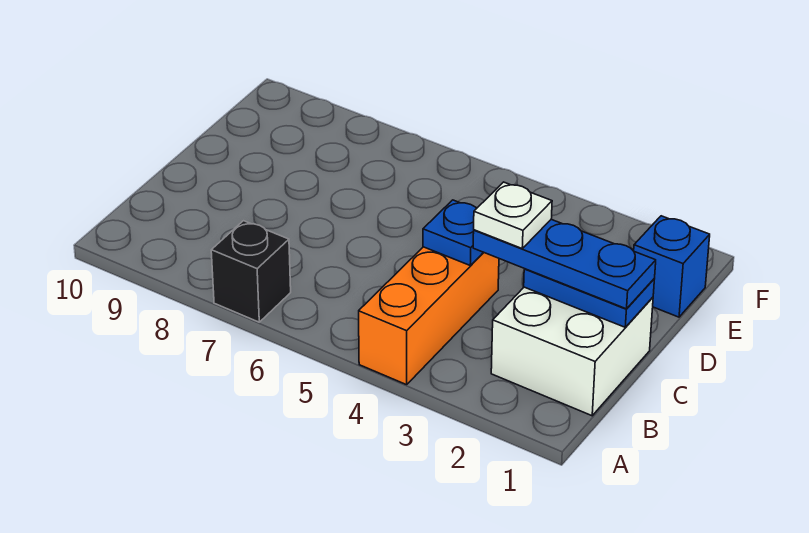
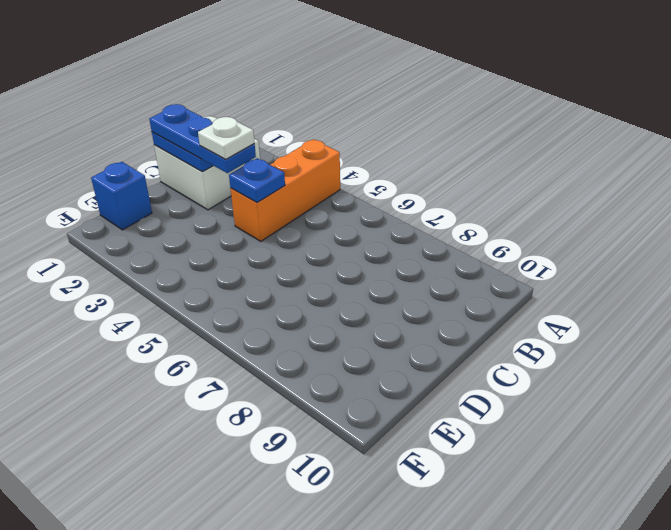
black 1x1 brick [211,221,291,322] -> none

